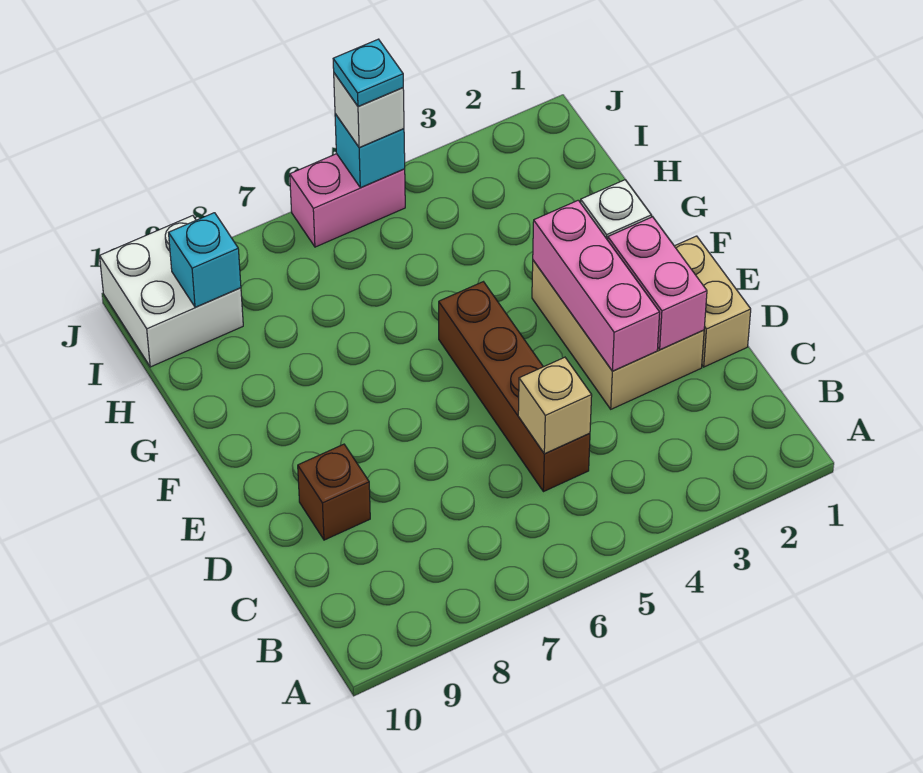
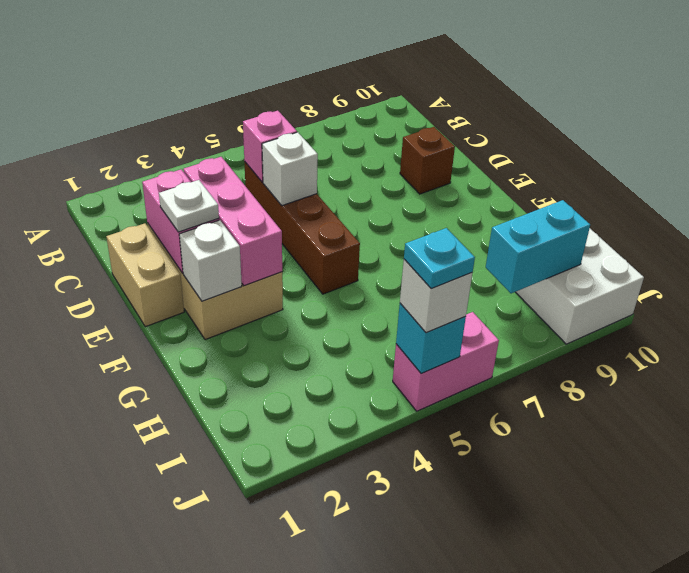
tan 1x1 brick [518,357,592,454] -> pink 1x1 brick [243,111,297,182]
none -> white 1x1 brick [262,132,318,206]
none -> white 1x1 plate [159,180,219,232]
cyan 1x1 brick [169,213,241,307] -> cyan 1x2 brick [486,200,590,293]

